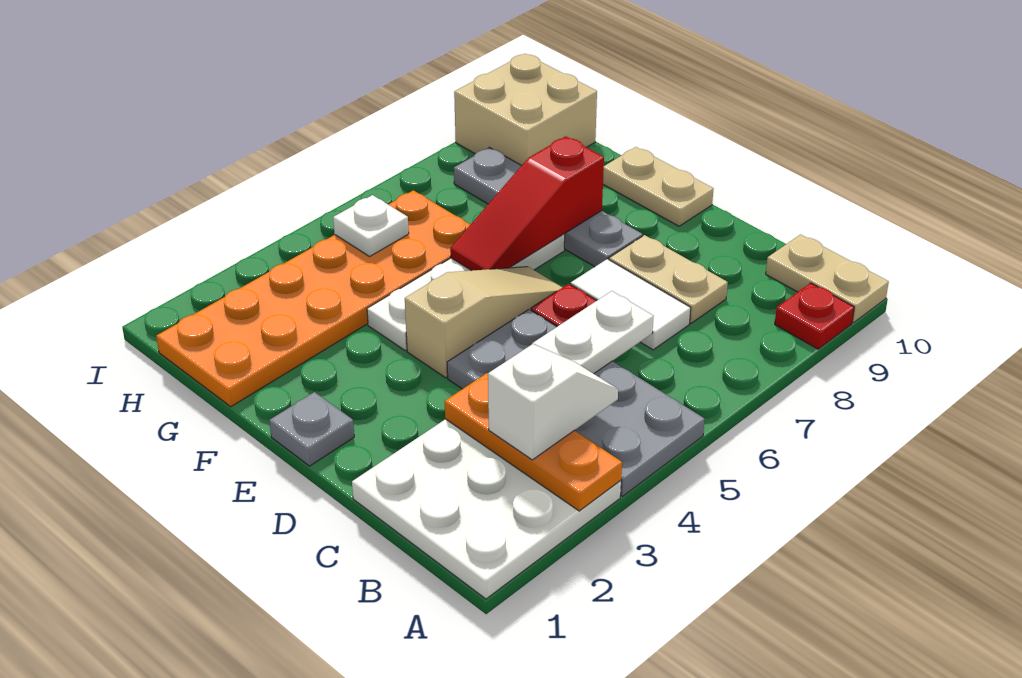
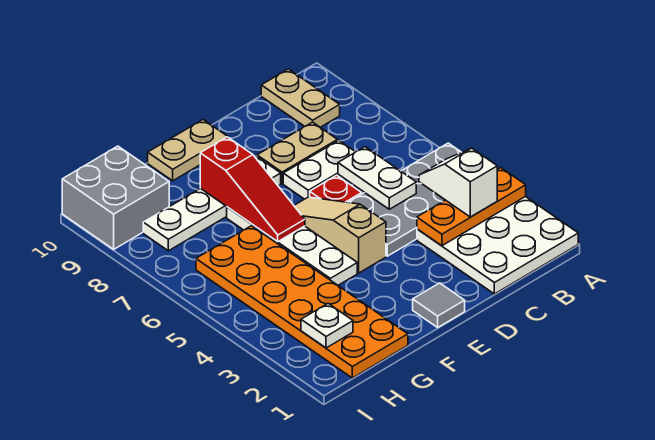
red 1x1 plate [775,283,854,349] -> none
tan 1x2 plate [766,235,889,323] -> tan 1x2 plate turned to [261,69,340,127]
white 1x2 tile [571,259,691,350] -> white 1x2 plate [283,140,355,199]
grey 1x1 plate [269,392,354,466] -> grey 1x1 tile [413,283,465,327]
grey 1x4 plate [454,147,643,267] -> white 1x4 plate [143,156,281,251]
white 1x1 plate [333,195,409,256] -> white 1x1 plate moved to [301,304,353,348]
tan 2x2 brick [454,54,597,165] -> grey 2x2 brick [62,146,169,249]

